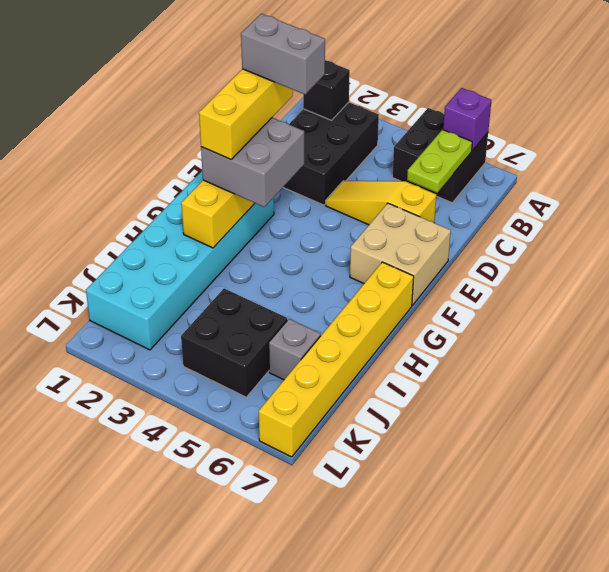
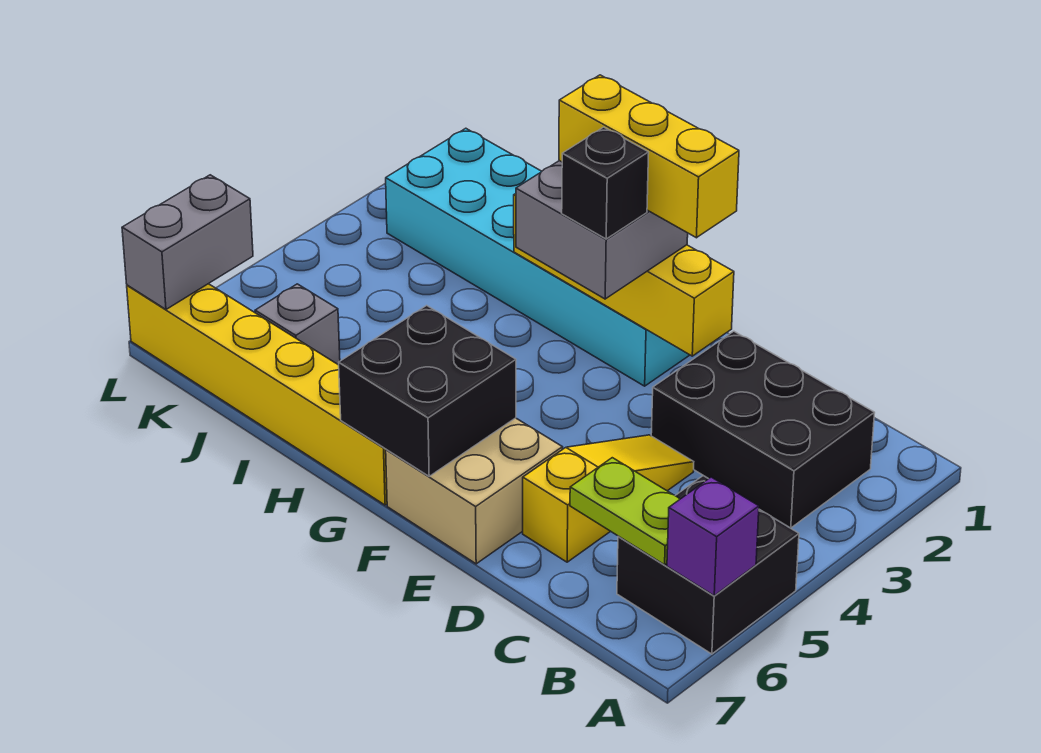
black 1x1 brick [303,60,350,120] -> black 1x1 brick moved to [562,127,649,239]
grey 1x2 brick [241,14,325,94] -> grey 1x2 brick moved to [122,175,253,309]
black 2x2 brick [181,288,287,397] -> black 2x2 brick moved to [339,305,516,476]

